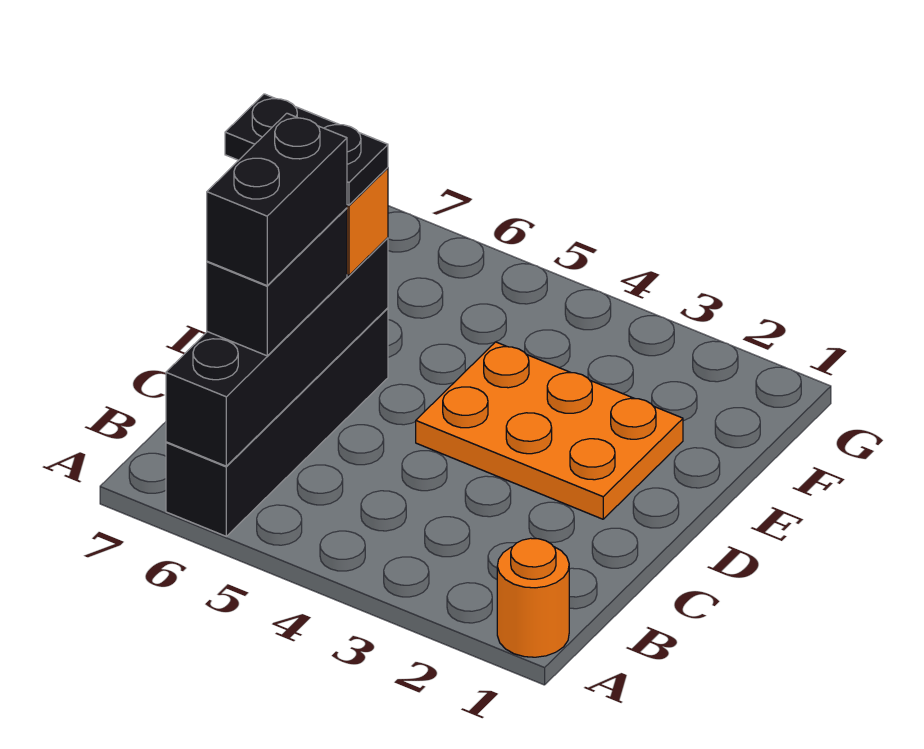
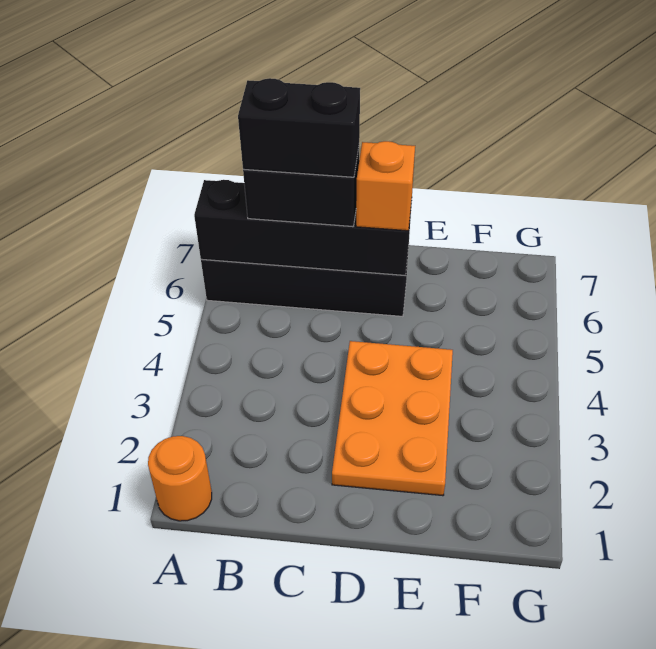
black 1x2 plate [225,94,388,205] -> none

